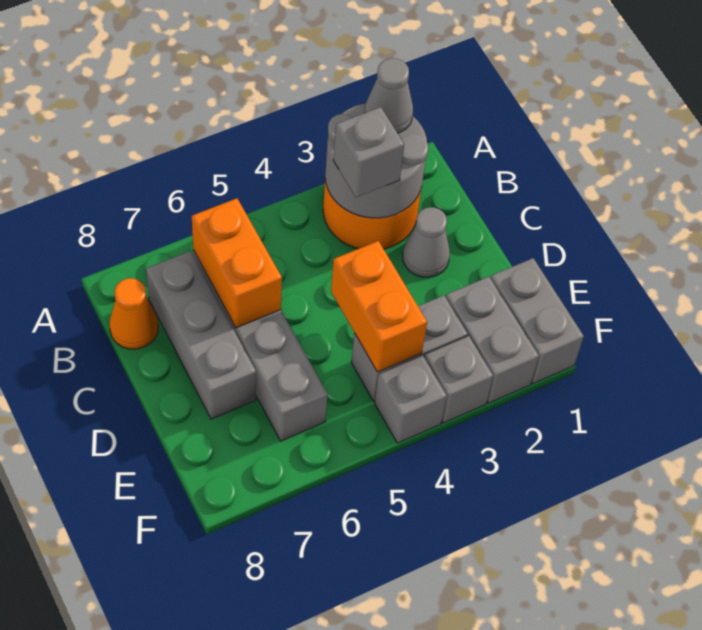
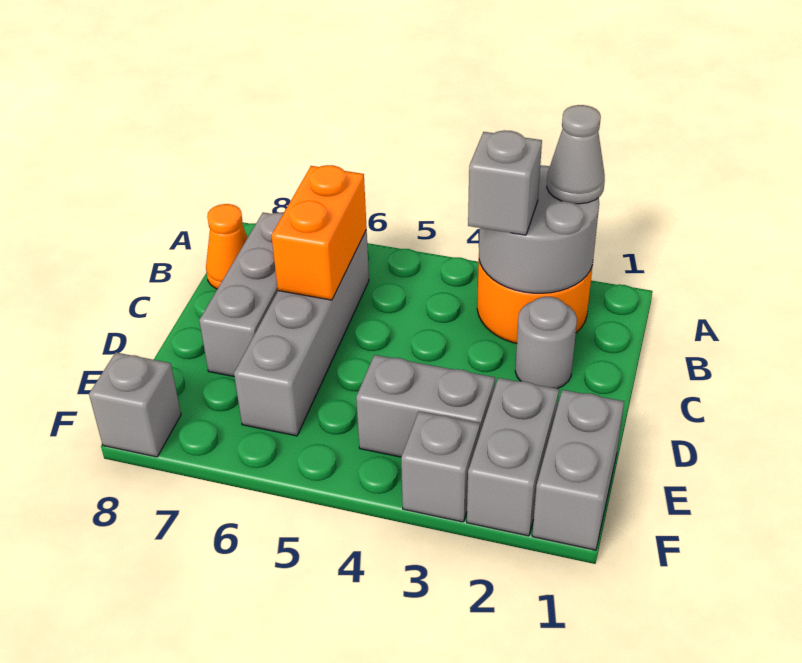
grey 1x1 cone [403,207,450,277] -> grey 1x1 round brick [515,297,577,389]
orange 1x2 brick [331,241,427,372] -> none
grey 1x1 brick [375,356,447,443] -> grey 1x1 brick moved to [89,352,181,457]

